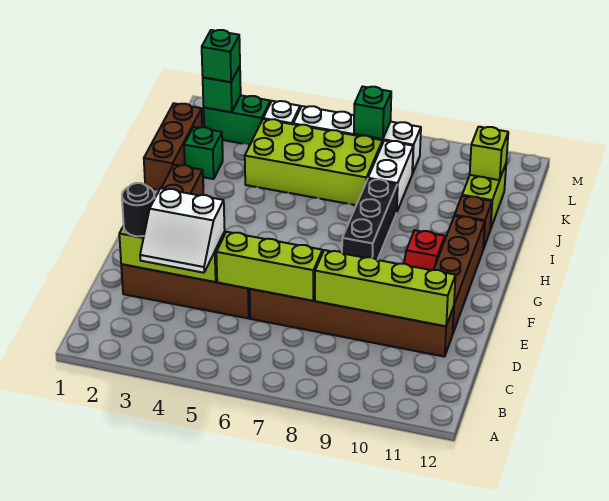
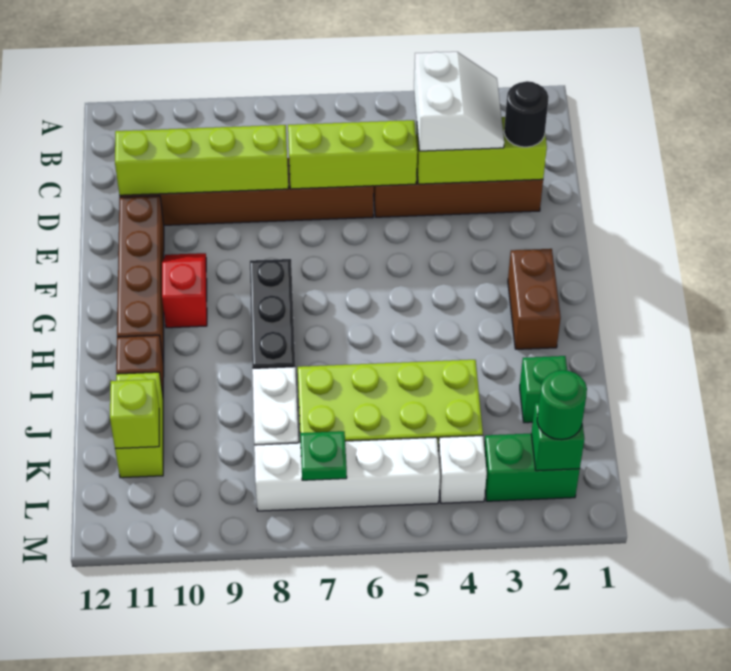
white 2x2 slope [140,188,225,273] -> white 2x2 slope turned to [414,52,504,151]
brown 1x3 brick [144,103,202,190] -> none
green 1x1 brick [202,30,240,82] -> green 1x1 round brick [537,370,587,440]
green 1x1 brick [354,87,391,139] -> green 1x1 plate [300,431,347,480]

